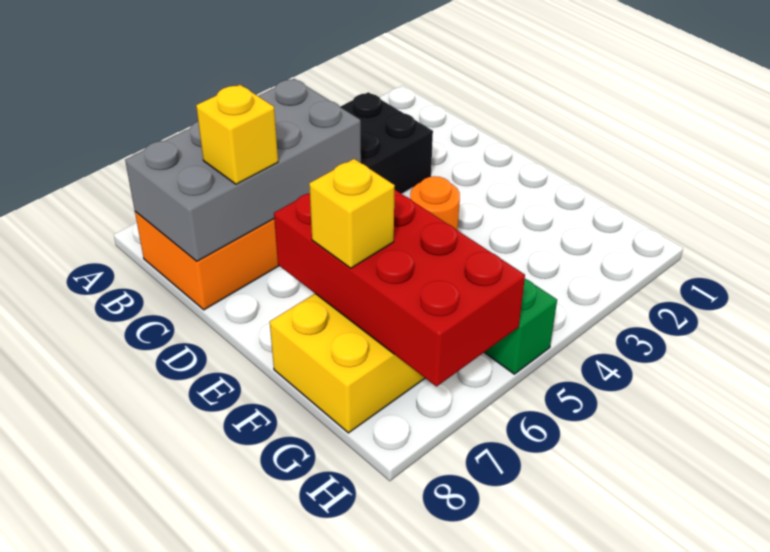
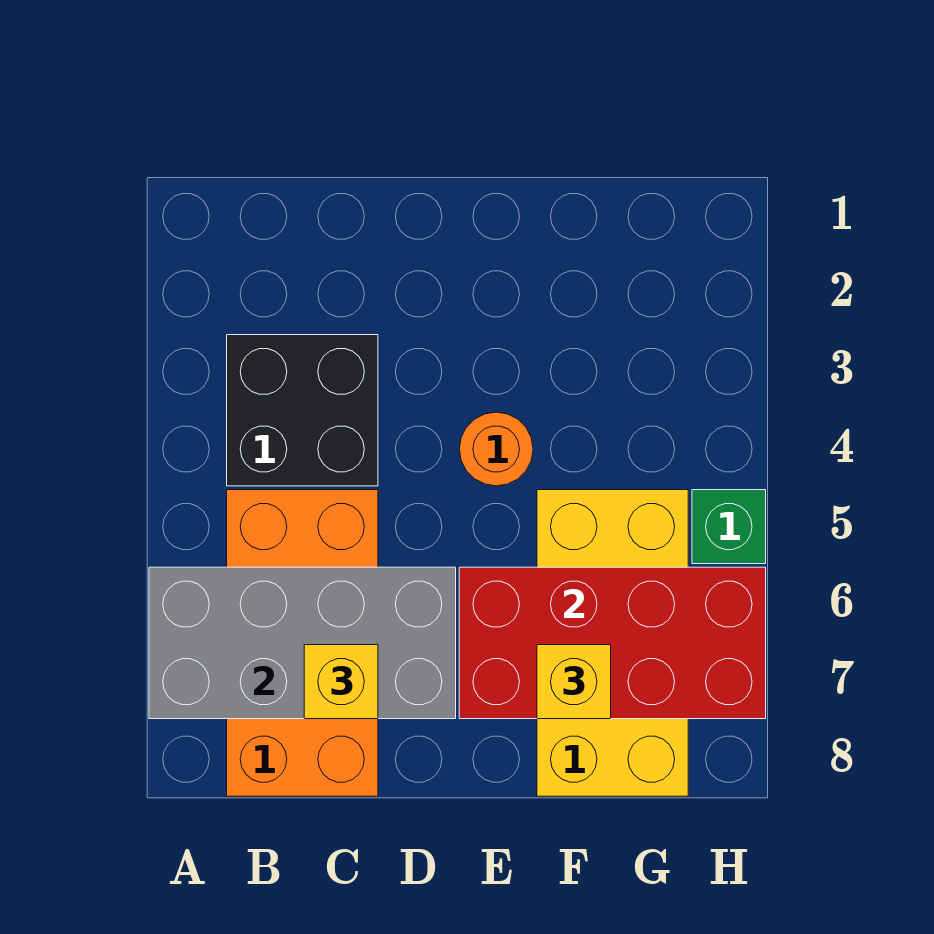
grey 2x4 brick [125,79,361,261] -> grey 2x4 brick turned to [149,567,456,719]

